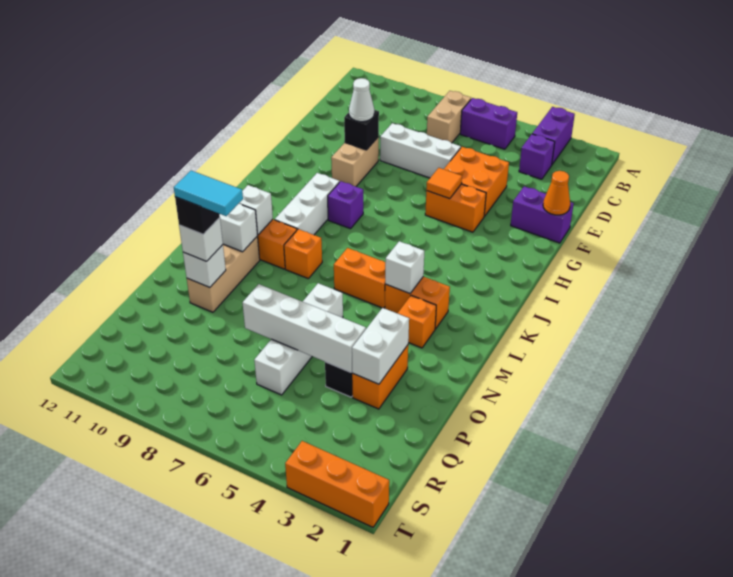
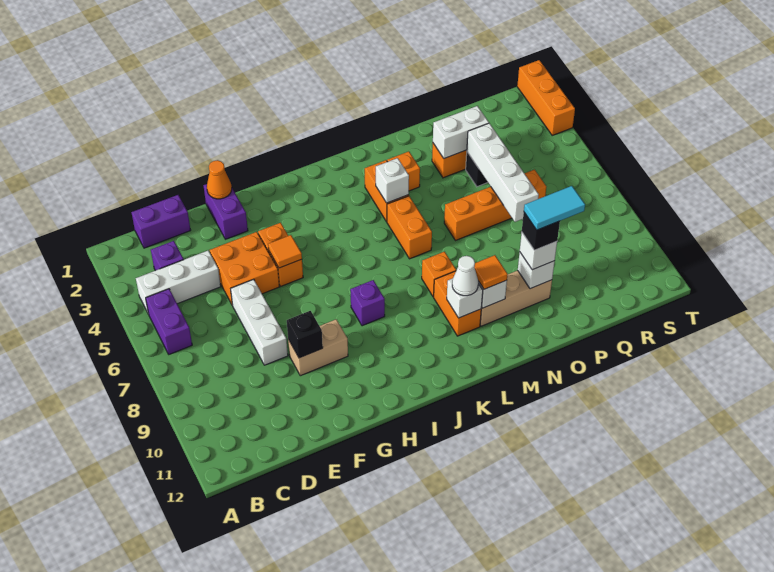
purple 1x2 brick [532,107,575,164] -> purple 1x2 brick moved to [131,195,191,248]
tan 1x2 brick [427,91,471,143] -> none
white 1x1 cone [349,78,374,122] -> white 1x1 cone moved to [452,256,478,296]
white 1x3 brick [275,173,339,235] -> white 1x3 brick moved to [136,251,221,314]
none -> orange 1x1 tile [474,255,508,289]
white 1x4 brick [254,283,343,395] -> orange 1x4 brick [444,170,546,241]
cyan 1x2 tile [174,171,243,216] -> cyan 1x2 tile turned to [524,186,585,230]

